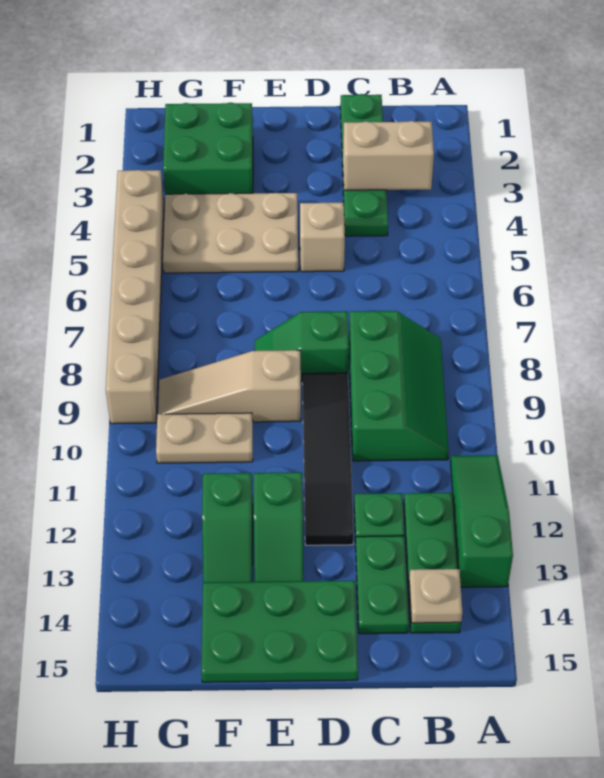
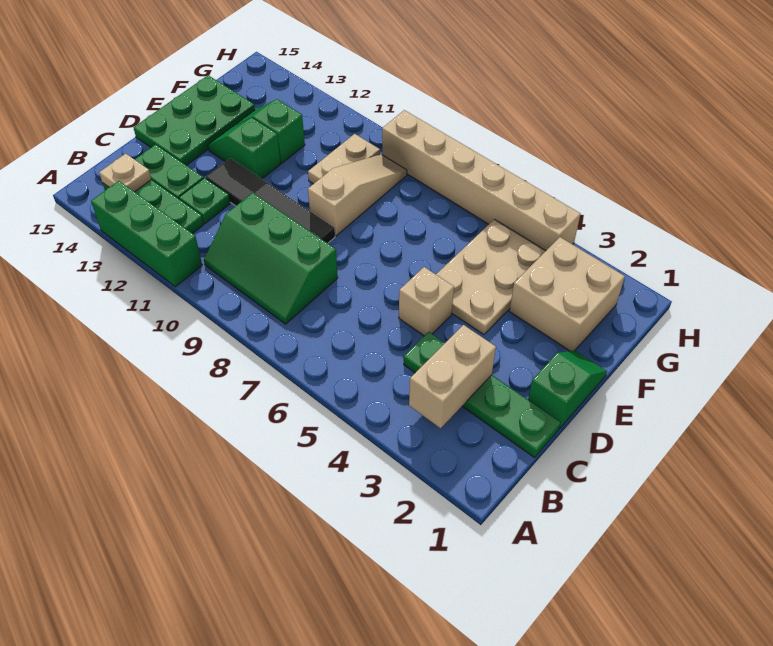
green 1x3 slope [451,455,513,587] -> green 1x3 brick [91,181,202,287]
green 1x2 slope [255,311,349,382] -> green 1x2 slope moved to [528,350,607,429]
green 2x2 brick [163,103,253,194] -> tan 2x2 brick [509,237,625,351]

